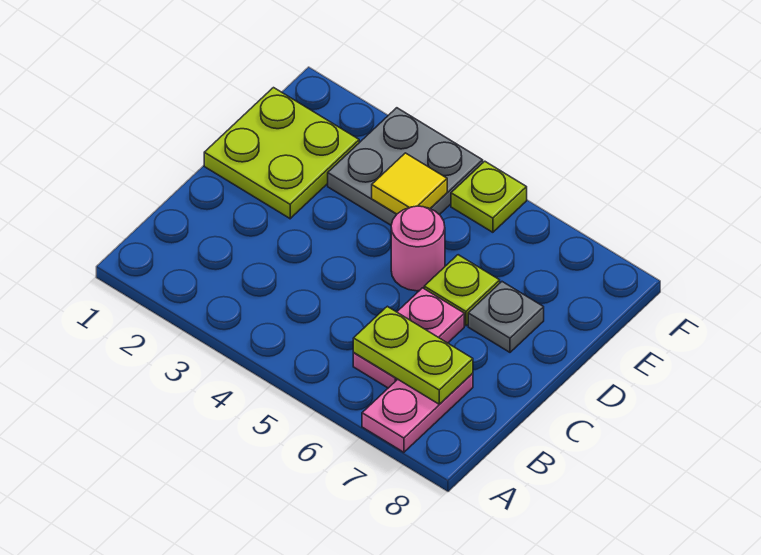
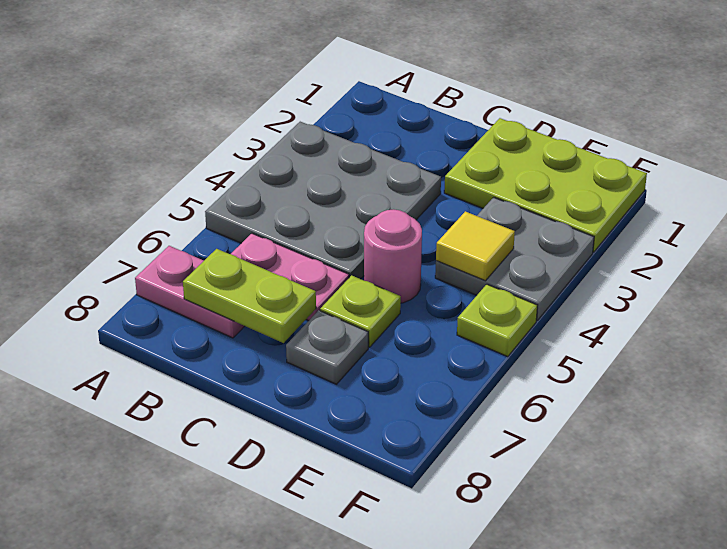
none -> grey 3x3 plate [205,122,441,279]
lime 1x2 plate [353,306,473,404] -> lime 1x2 plate turned to [183,249,316,343]
lime 2x2 plate [204,88,359,219] -> lime 2x3 plate [444,118,647,252]

